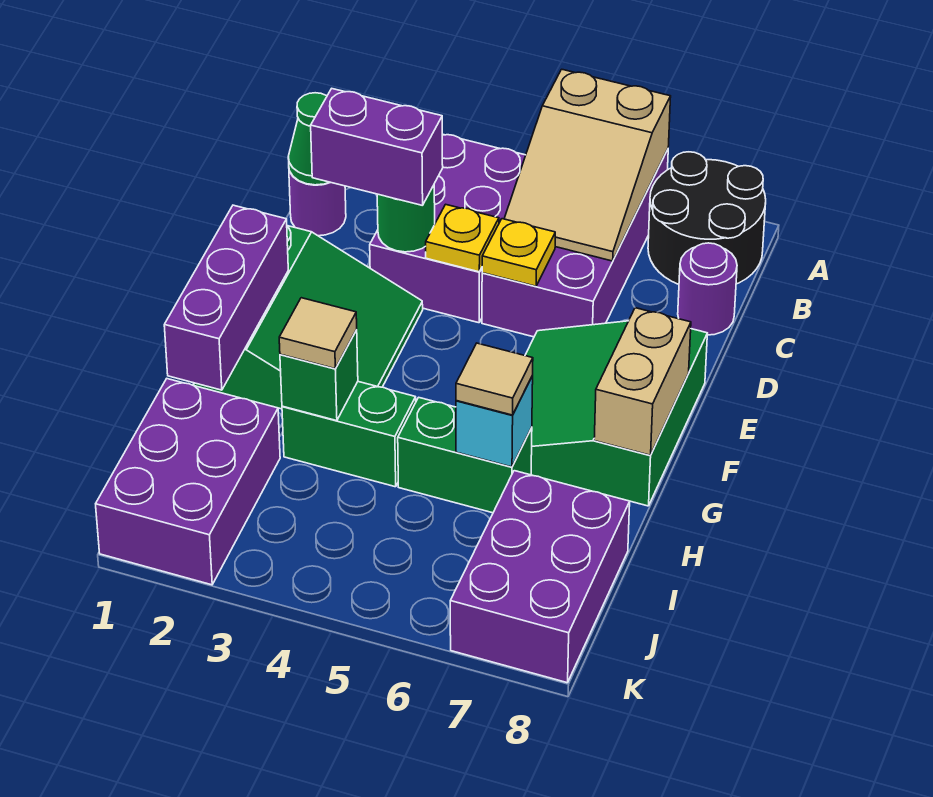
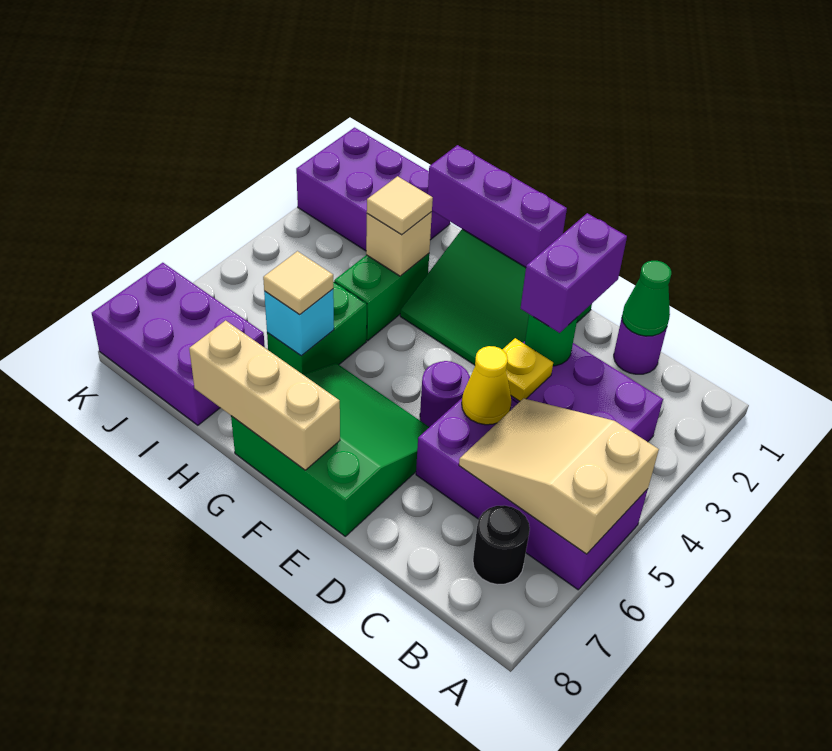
black 2x2 round brick [648,152,766,284] -> black 1x1 round brick [473,505,530,585]
purple 1x1 round brick [678,243,737,335] -> purple 1x1 round brick moved to [420,361,470,427]
yellow 1x1 plate [482,219,555,286] -> yellow 1x1 cone [462,346,511,425]
tan 1x2 brick [594,308,691,455] -> tan 1x3 brick [189,320,340,470]
green 1x1 brick [280,330,358,421] -> tan 1x1 brick [366,212,432,276]

